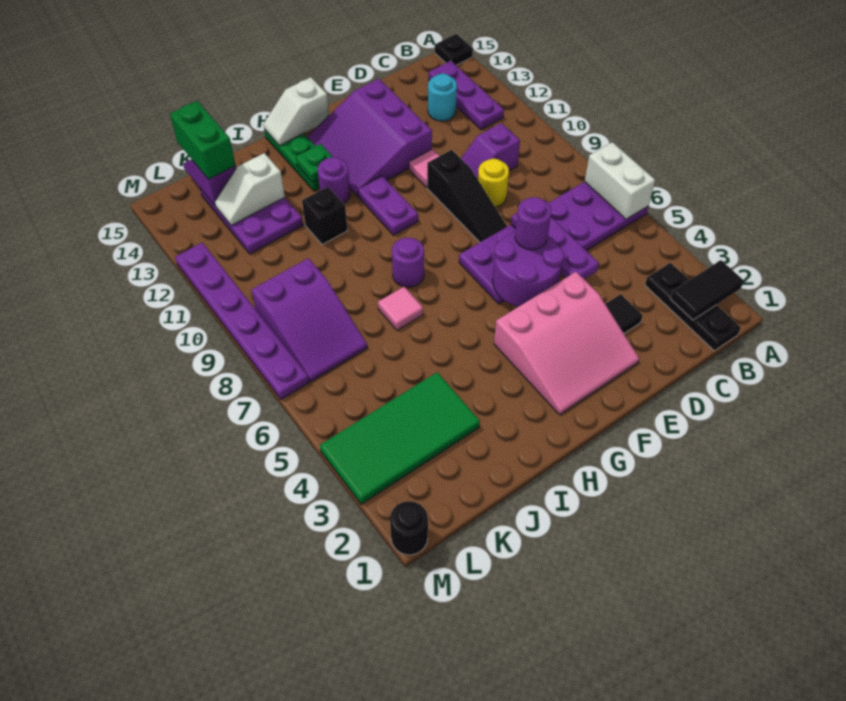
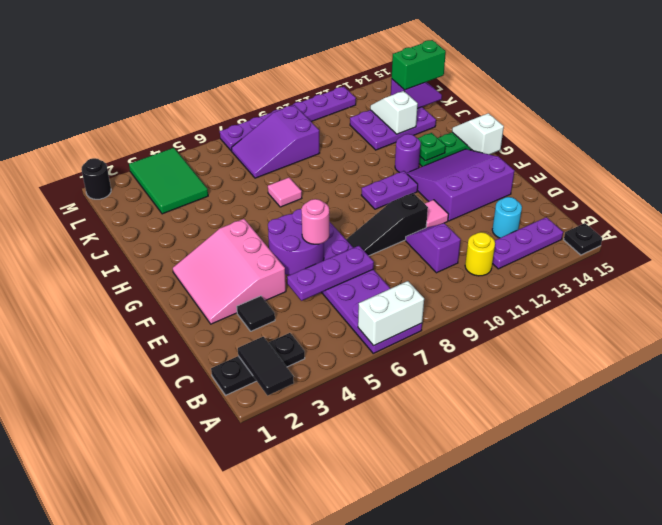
yellow 1x1 round brick [478,159,509,207] -> yellow 1x1 round brick moved to [465,232,495,276]
purple 1x1 round brick [515,197,551,250] -> pink 1x1 round brick [301,199,329,244]
purple 1x1 round brick [392,238,424,287] -> none
black 1x1 brick [302,187,348,245] -> none
green 2x4 tile [320,372,480,504] -> green 2x3 tile [129,148,208,214]

